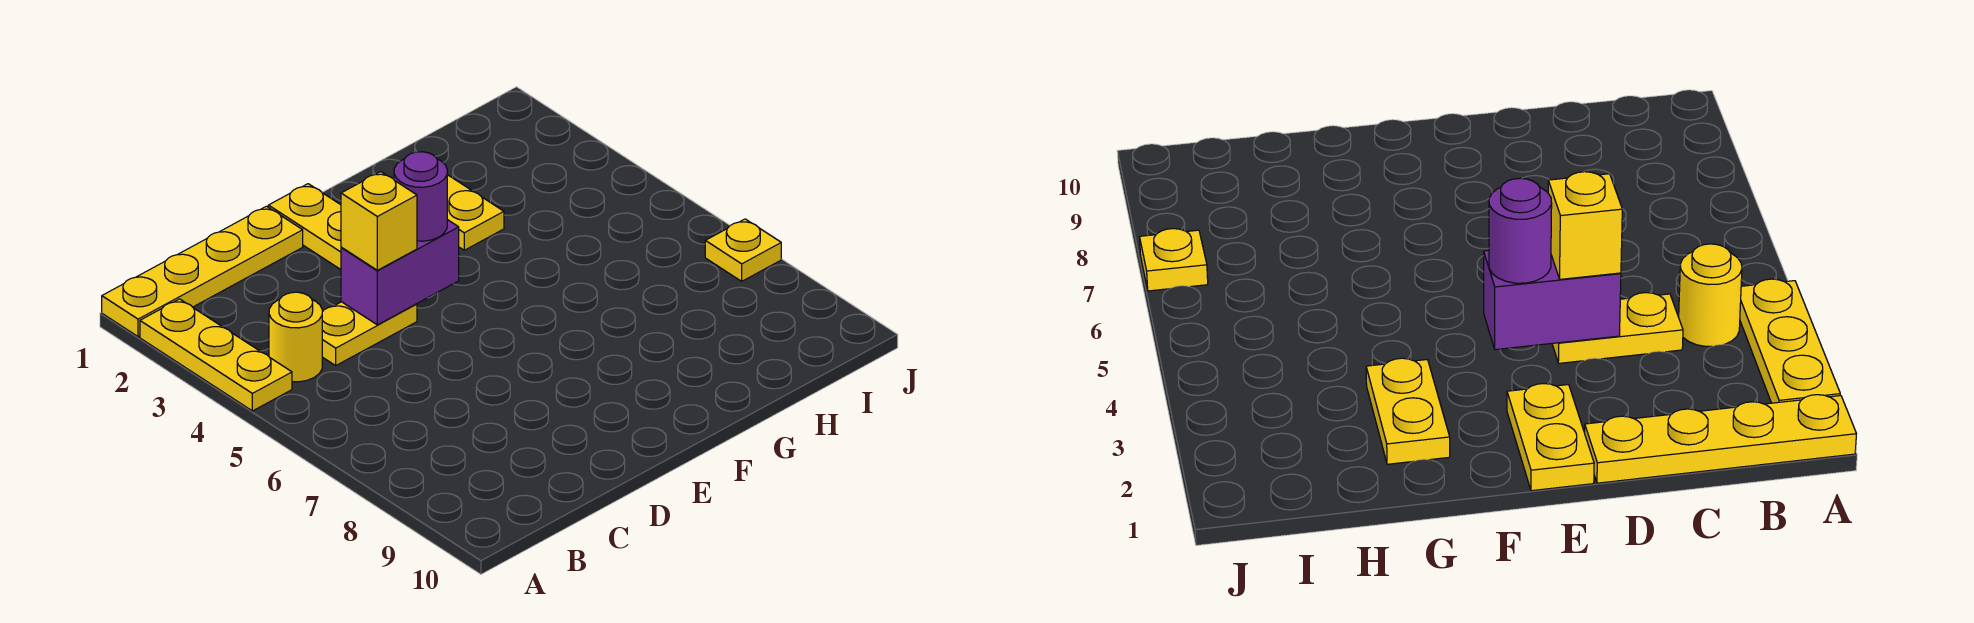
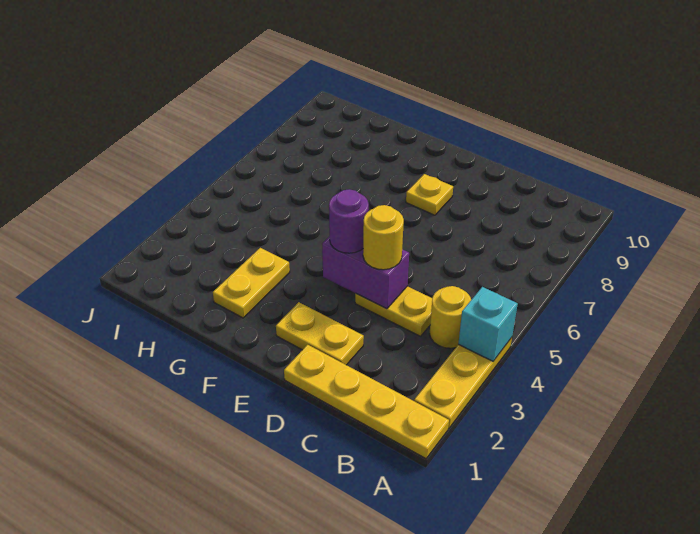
none -> cyan 1x1 brick [458,287,518,361]
yellow 1x1 brick [341,172,417,270] -> yellow 1x1 round brick [363,205,404,270]
yellow 1x2 plate [268,184,341,270] -> yellow 1x2 plate turned to [276,302,364,365]
yellow 1x1 plate [705,219,781,281] -> yellow 1x1 plate moved to [406,174,453,215]

